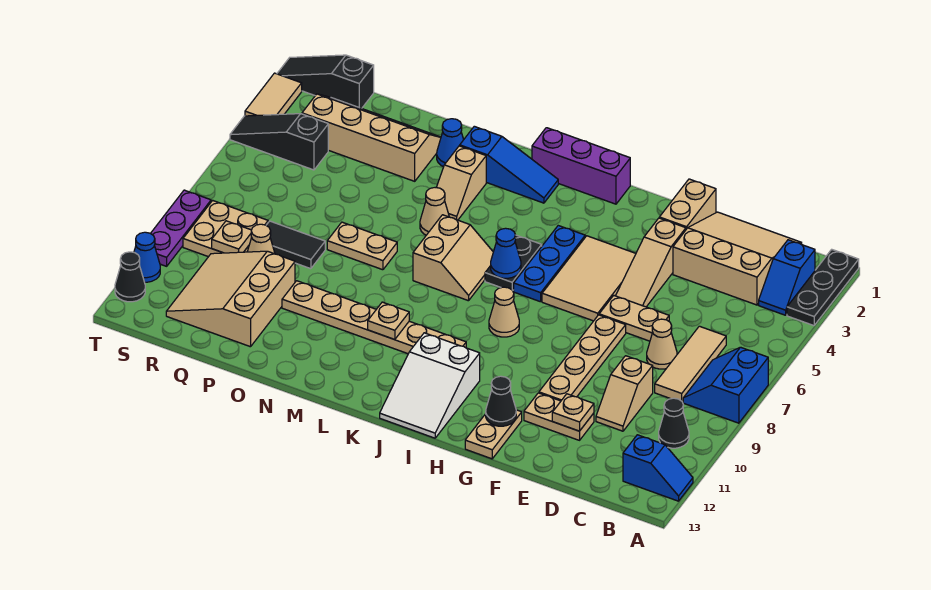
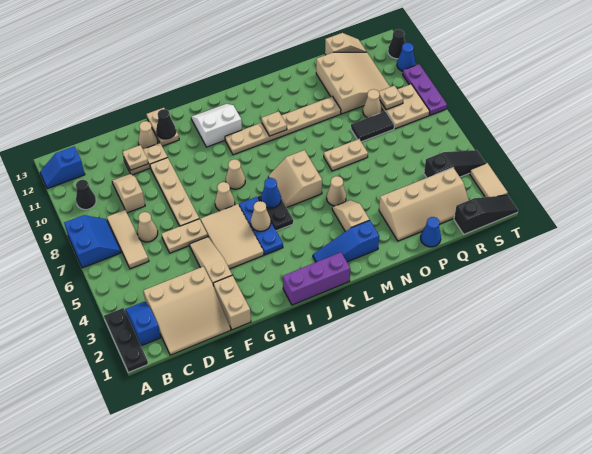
none -> tan 1x1 cone [138,121,158,149]
none -> tan 1x1 cone [215,182,235,211]
none -> tan 1x1 cone [251,201,271,231]
white 2x3 slope [380,333,480,438] -> white 2x2 slope [191,104,242,147]
blue 1x1 cone [437,119,464,167] -> blue 1x1 cone moved to [421,217,441,247]
none -> tan 1x2 slope [325,33,366,55]

